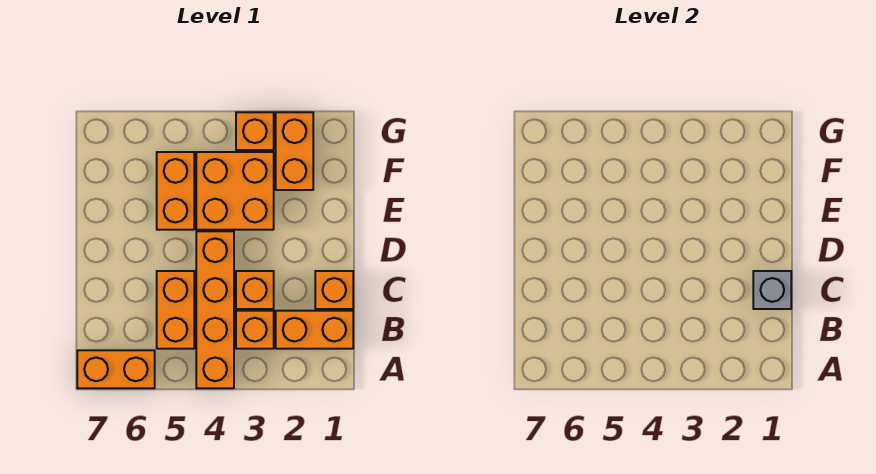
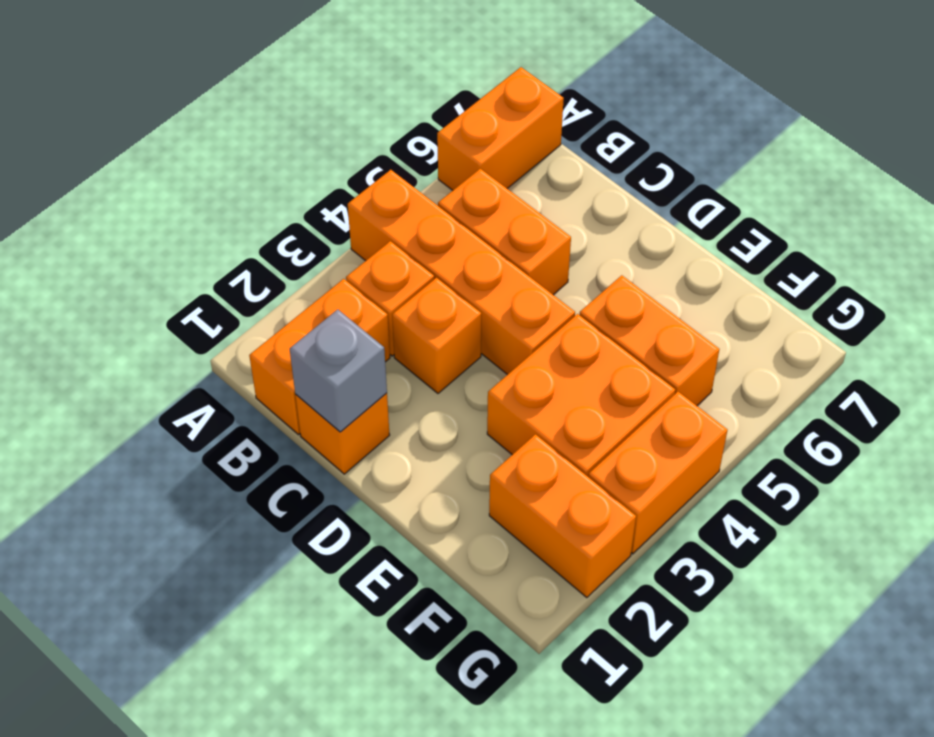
orange 1x1 brick [236,112,274,150] -> orange 1x2 brick [588,392,727,554]

